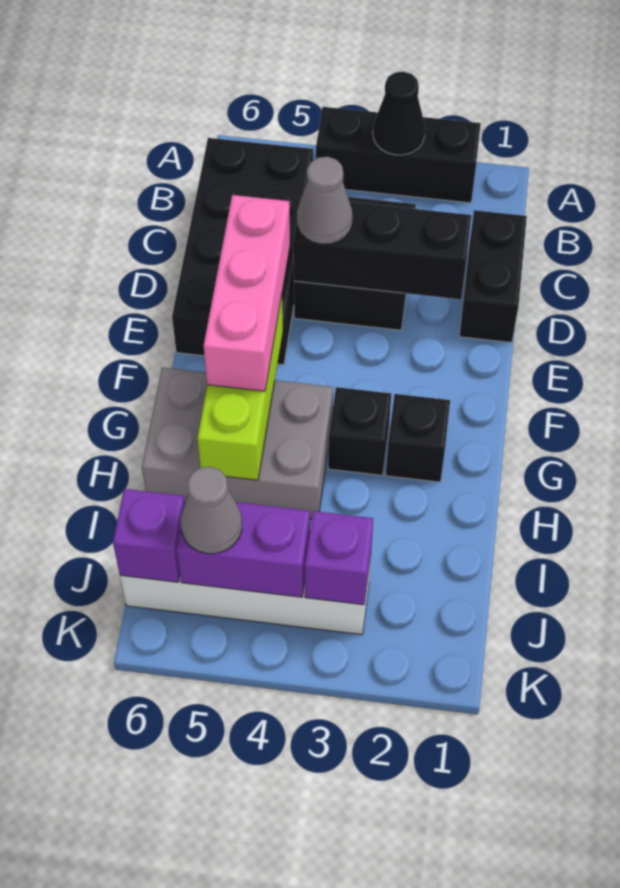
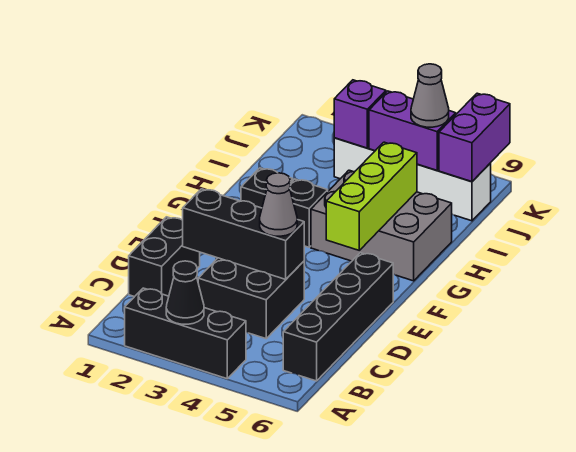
black 2x4 brick [172,138,313,365] -> black 1x4 brick [283,253,393,381]
pink 1x3 brick [204,195,290,391] -> none
purple 1x1 brick [113,489,185,582] -> purple 1x2 brick [439,93,510,182]

